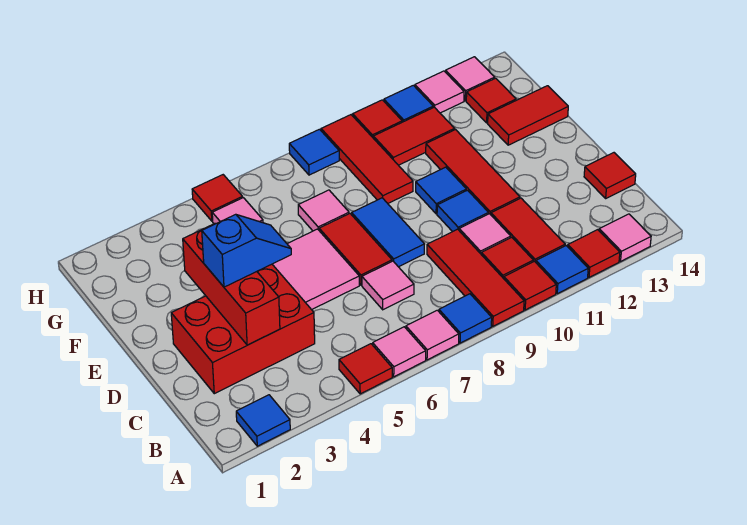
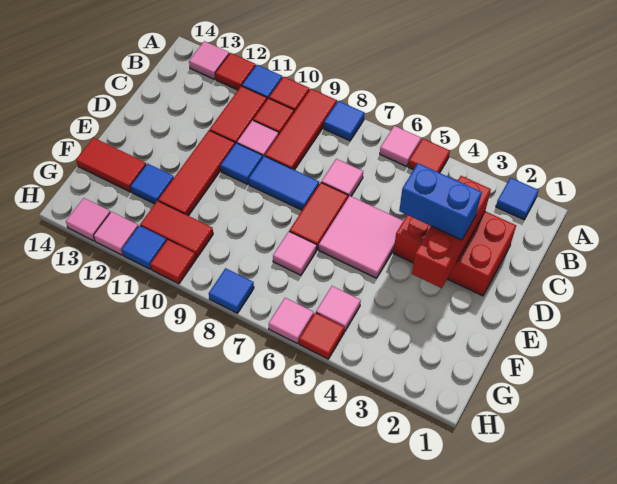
pink 1x1 tile [406,310,459,360] -> pink 1x1 tile moved to [269,298,314,344]
red 1x1 tile [584,153,636,198] -> none
blue 1x2 slope [202,214,291,287] -> blue 1x2 brick [399,163,482,240]
blue 1x2 tile [352,198,424,267] -> blue 1x2 tile turned to [249,156,319,210]
blue 1x1 tile [416,167,466,214] -> blue 1x1 tile moved to [131,164,174,204]
red 1x3 tile [321,115,413,203] -> none
red 1x1 tile [466,78,516,123] -> none

